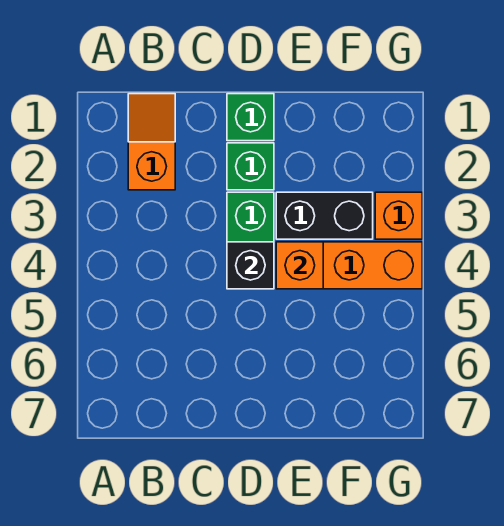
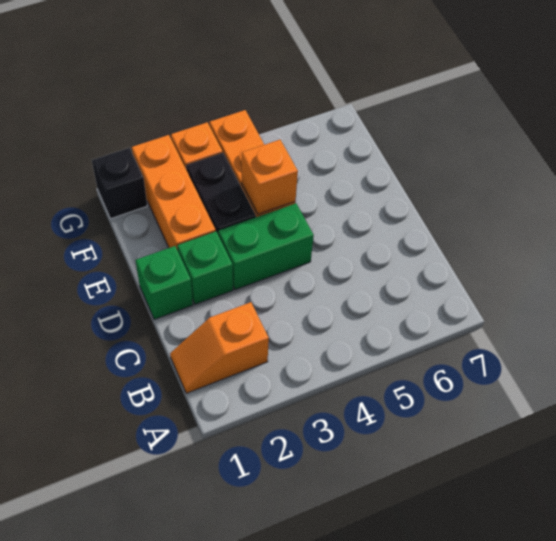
black 1x1 brick [227,242,274,289] -> black 1x1 brick moved to [92,148,147,219]
none -> orange 1x3 brick [132,135,216,250]

